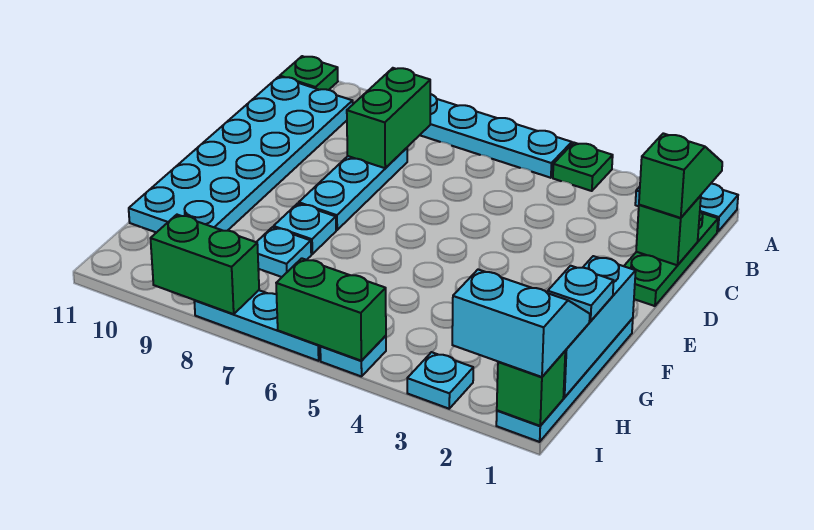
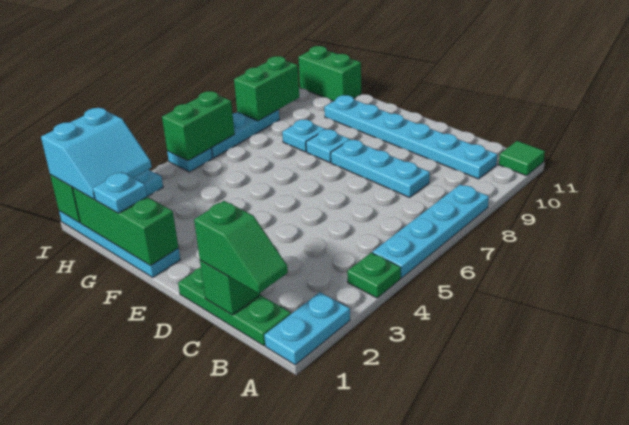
green 1x1 plate [280,56,338,90] -> green 1x1 tile [499,141,545,176]
green 1x2 brick [347,68,430,168] -> green 1x2 brick moved to [298,46,361,101]
cyan 2x6 plate [129,77,353,233] -> cyan 1x6 plate [324,95,497,179]
cyan 1x3 brick [564,256,636,397] -> green 1x3 brick [72,187,178,266]

